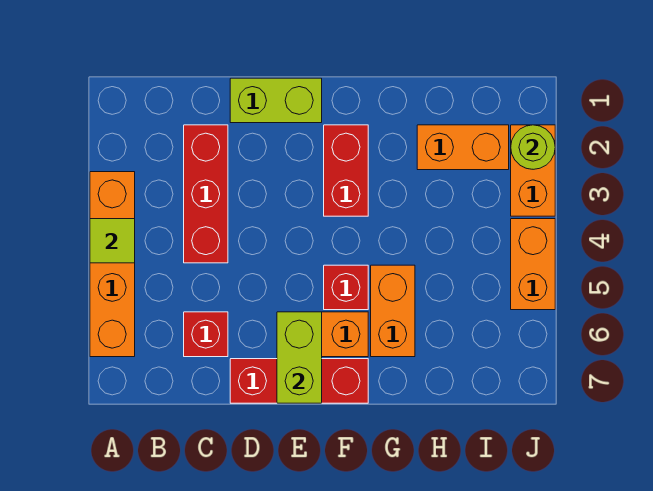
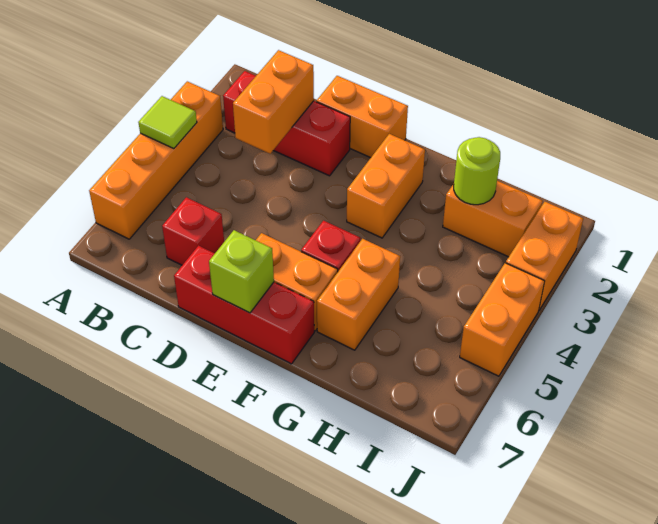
red 1x3 brick [184,125,228,263] -> red 1x3 brick turned to [223,71,350,176]
none -> orange 1x2 brick [233,50,314,154]
lime 1x2 brick [230,78,322,123] -> orange 1x2 brick [317,76,408,158]
lime 1x2 brick [277,312,322,403] -> lime 1x1 brick [209,230,274,313]
red 1x2 brick [324,125,368,216] -> orange 1x2 brick [347,134,425,238]
lime 1x1 round brick [511,125,555,169] -> lime 1x1 round brick moved to [454,137,500,205]

